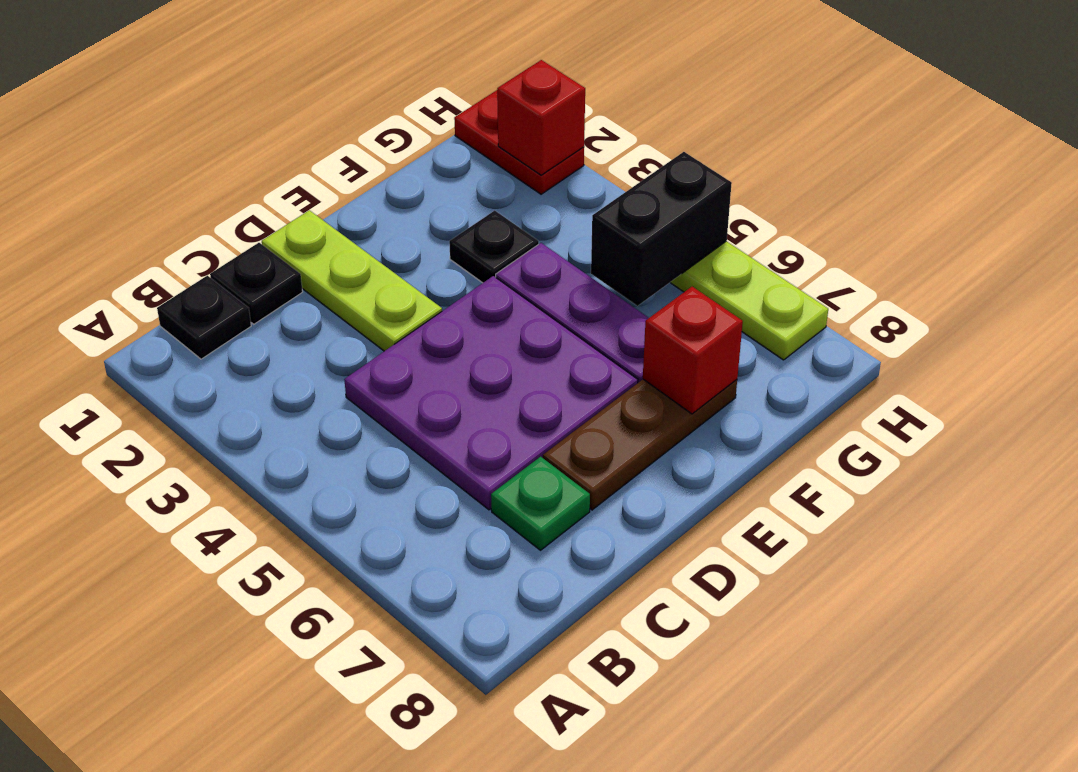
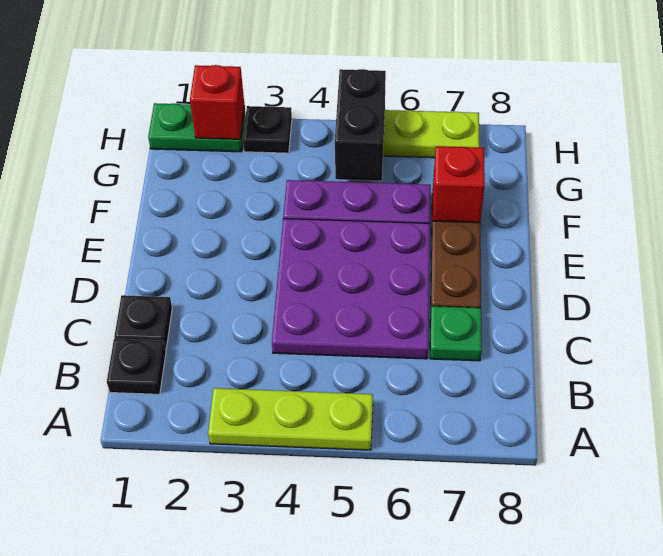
lime 1x3 plate [262,210,442,351] -> lime 1x3 plate moved to [208,388,373,450]
black 1x1 plate [449,211,539,283] -> black 1x1 plate moved to [243,106,292,153]
red 1x2 plate [454,90,584,194] -> green 1x2 plate [148,103,246,152]

